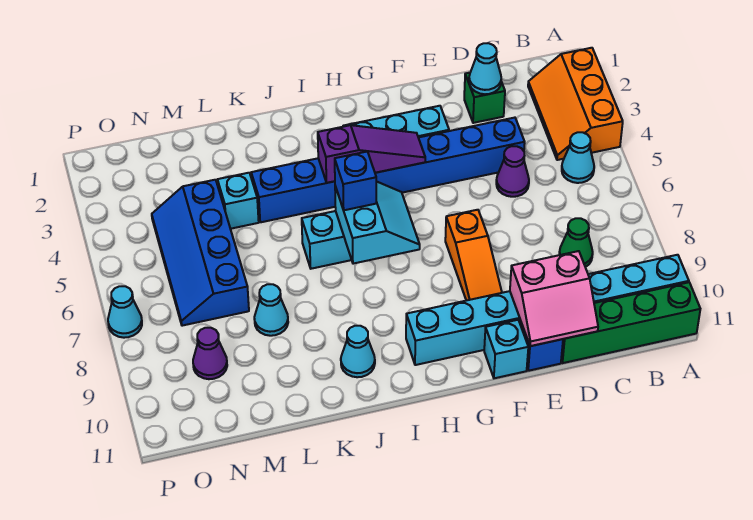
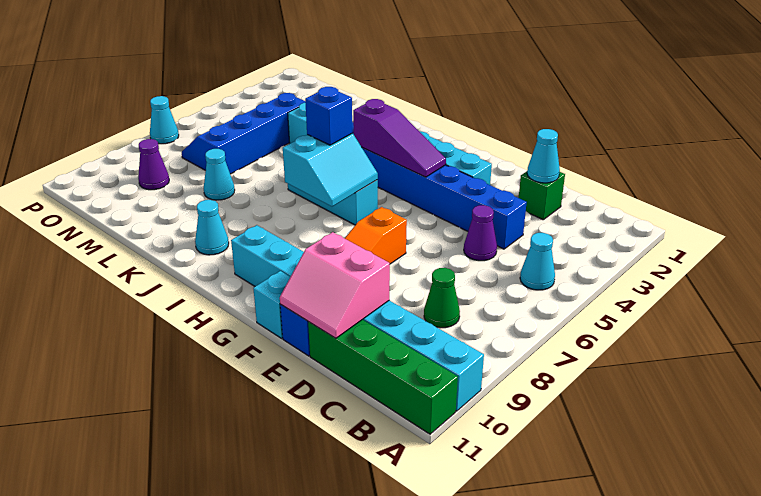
orange 2x3 slope [528,48,623,160] -> none

